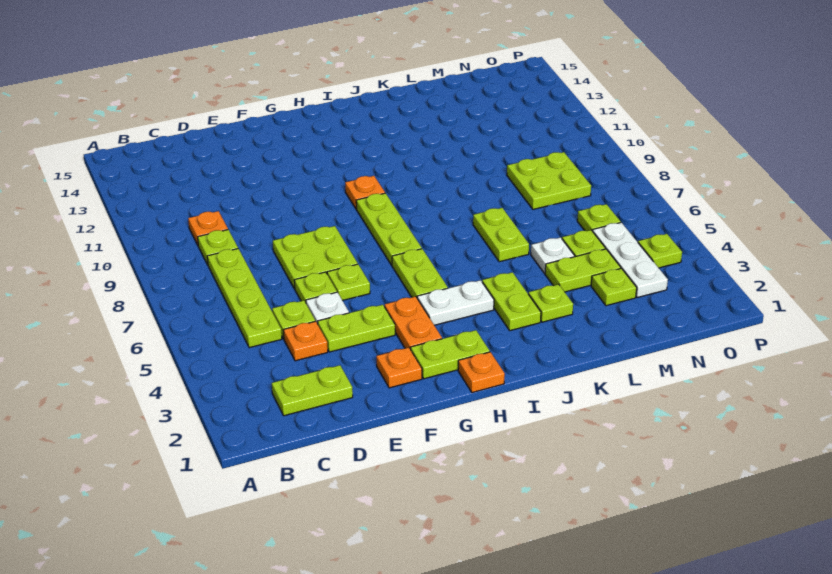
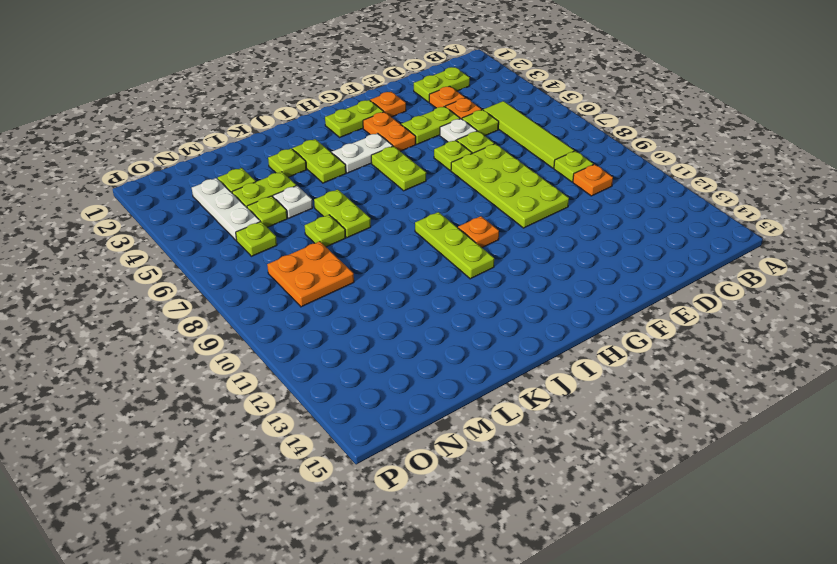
lime 1x4 plate [207,249,282,348] -> lime 1x4 tile [483,101,574,168]
lime 2x2 plate [273,226,358,289] -> lime 2x4 plate [451,144,569,228]
orange 1x1 plate [458,352,505,393] -> orange 1x1 plate moved to [429,86,465,108]
lime 1x3 plate [356,193,422,265] -> lime 1x3 plate moved to [415,212,494,279]
lime 2x2 plate [507,152,591,209] -> orange 2x2 plate [267,241,354,307]
lime 1x1 plate [638,234,682,268] -> lime 1x1 plate moved to [305,215,345,247]

